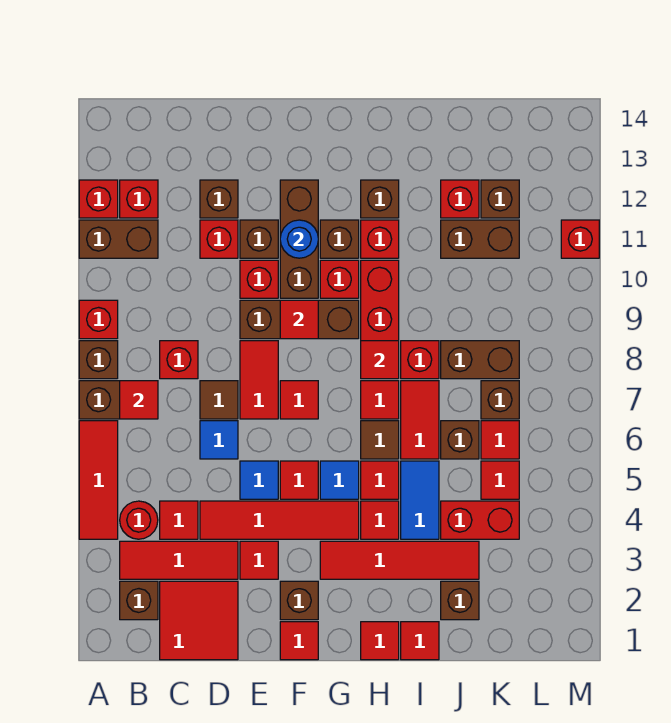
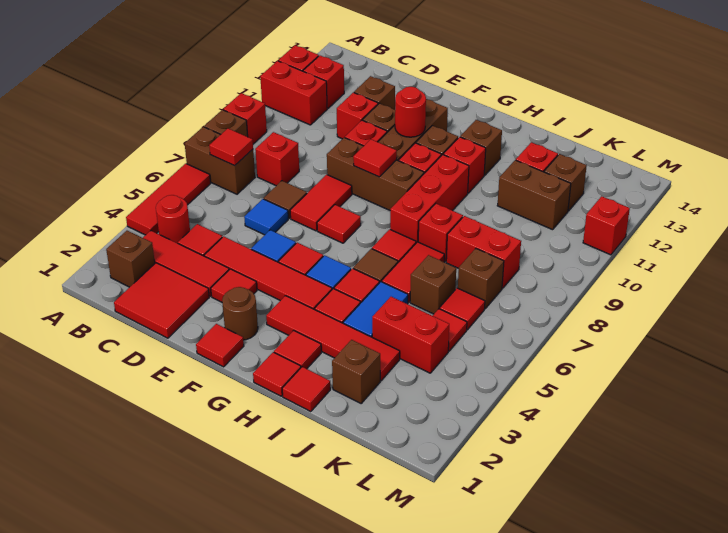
brown 1x2 brick [79,220,158,258] -> red 1x2 brick [260,61,327,125]
brown 1x1 brick [280,581,318,620] -> brown 1x1 round brick [222,287,258,340]
blue 1x1 round brick [280,220,318,258] -> red 1x1 round brick [395,87,426,137]
red 1x1 tile [361,341,399,379] -> red 1x1 tile moved to [274,330,321,369]
brown 1x2 brick [441,341,519,379] -> red 1x2 brick [446,216,521,288]

